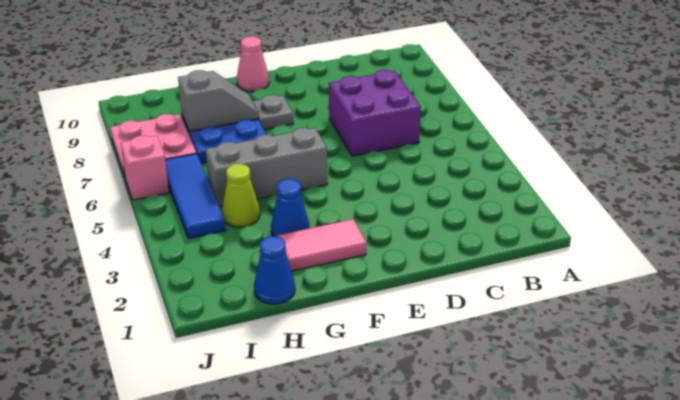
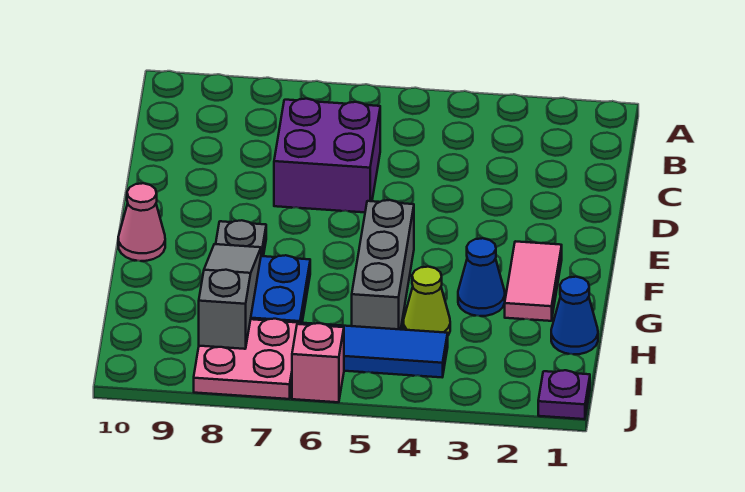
grey 1x2 slope [178,70,258,132] -> grey 1x3 slope [199,244,261,349]
none -> purple 1x1 plate [538,370,590,419]

